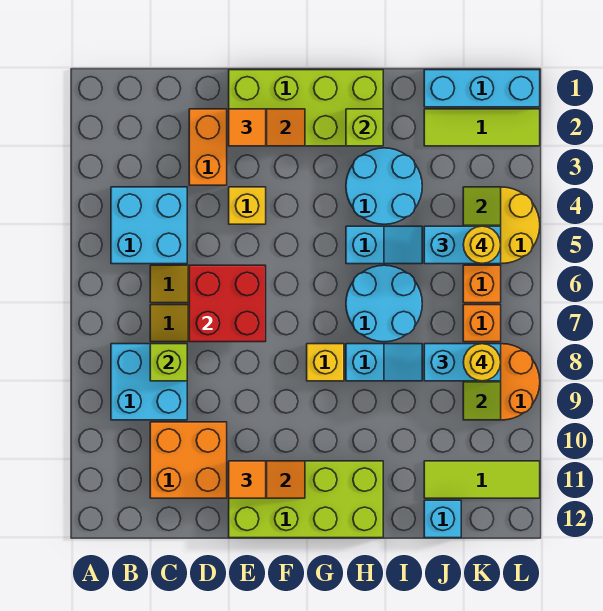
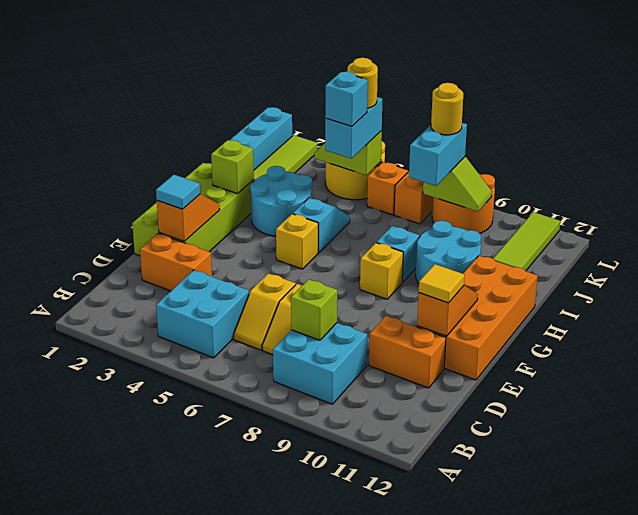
orange 2x2 brick [150,422,227,498] -> orange 1x2 brick [369,316,446,388]
red 2x2 brick [189,265,266,342] -> none
orange 1x1 tile [229,109,266,146] -> cyan 1x1 tile [156,175,200,209]
yellow 1x1 brick [229,187,266,224] -> yellow 1x1 brick moved to [276,214,318,269]
lime 2x4 brick [229,461,383,538] -> orange 2x4 brick [417,256,538,380]
orange 1x1 tile [229,461,266,498] -> yellow 1x1 tile [419,264,465,303]
cyan 2x2 round brick [346,265,422,342] -> cyan 2x2 round brick moved to [416,221,481,283]
cyan 1x1 brick [424,500,461,538] -> cyan 1x1 brick moved to [325,72,368,126]

